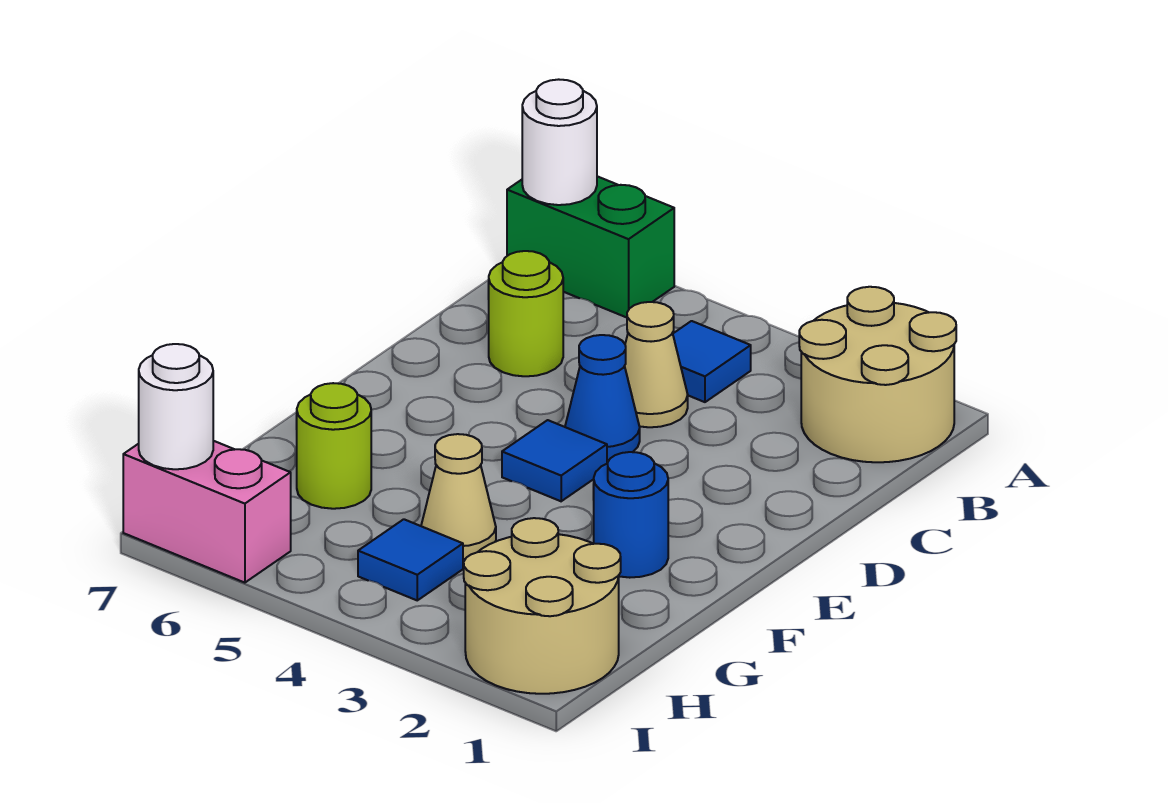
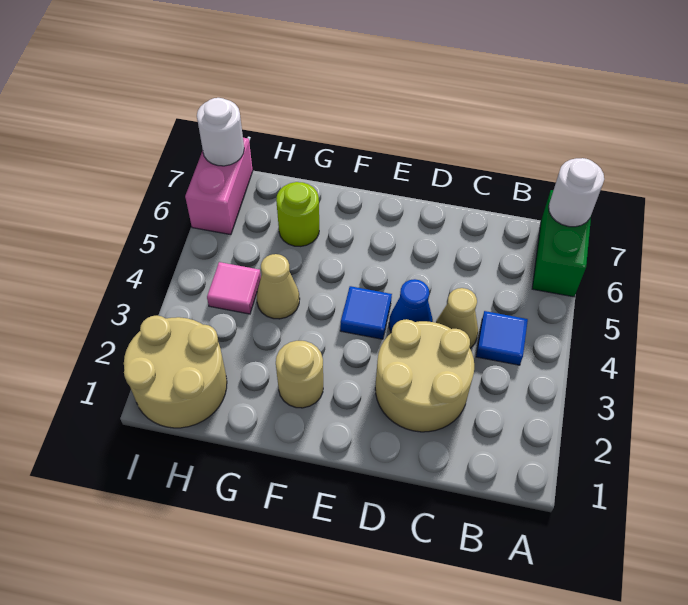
tan 2x2 round brick [799,287,956,462] -> tan 2x2 round brick moved to [375,319,474,432]
lime 1x1 round brick [489,251,563,376] -> none
blue 1x1 round brick [593,452,668,578] -> tan 1x1 round brick [276,341,323,408]
blue 1x1 tile [358,519,463,600] -> pink 1x1 tile [207,262,261,314]

